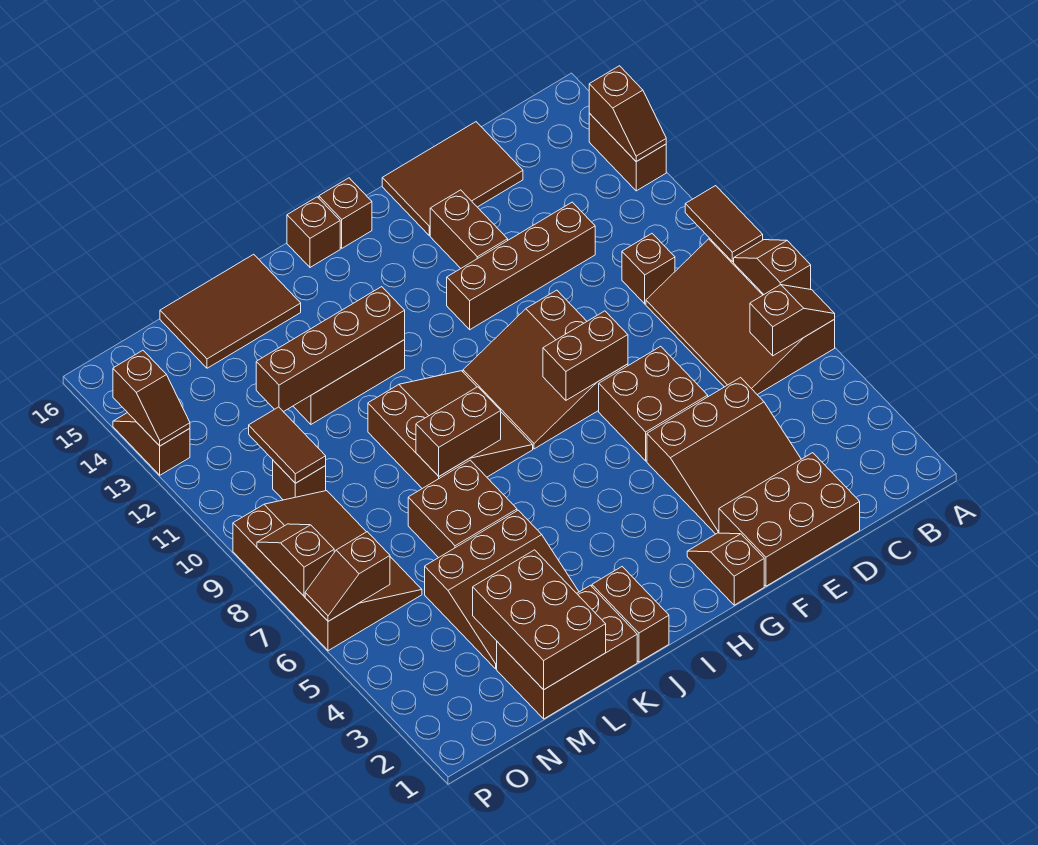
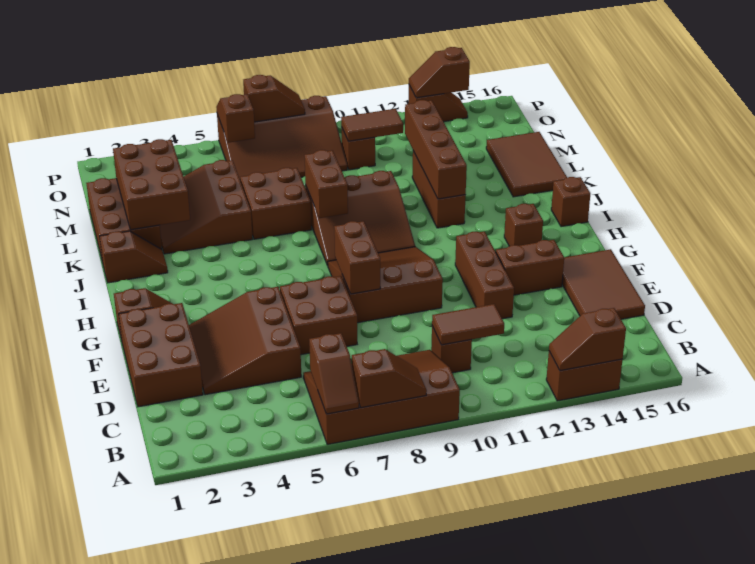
brown 1x2 tile [685,186,763,262] -> brown 1x2 tile moved to [432,304,504,345]
brown 1x4 brick [447,202,595,330] -> brown 1x3 brick [455,231,514,319]
brown 1x1 brick [319,178,372,248] -> brown 1x1 brick moved to [504,204,543,246]
brown 1x2 brick [592,567,669,662] -> brown 1x2 slope [99,231,168,283]
brown 2x3 brick [473,550,606,690] -> brown 2x3 brick turned to [113,139,190,230]

